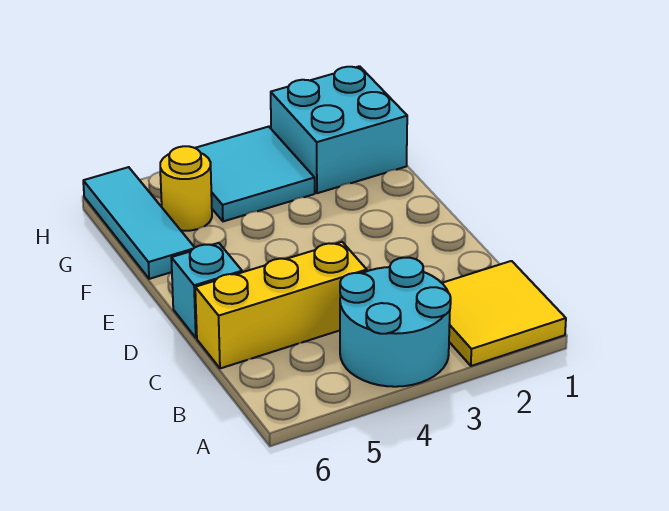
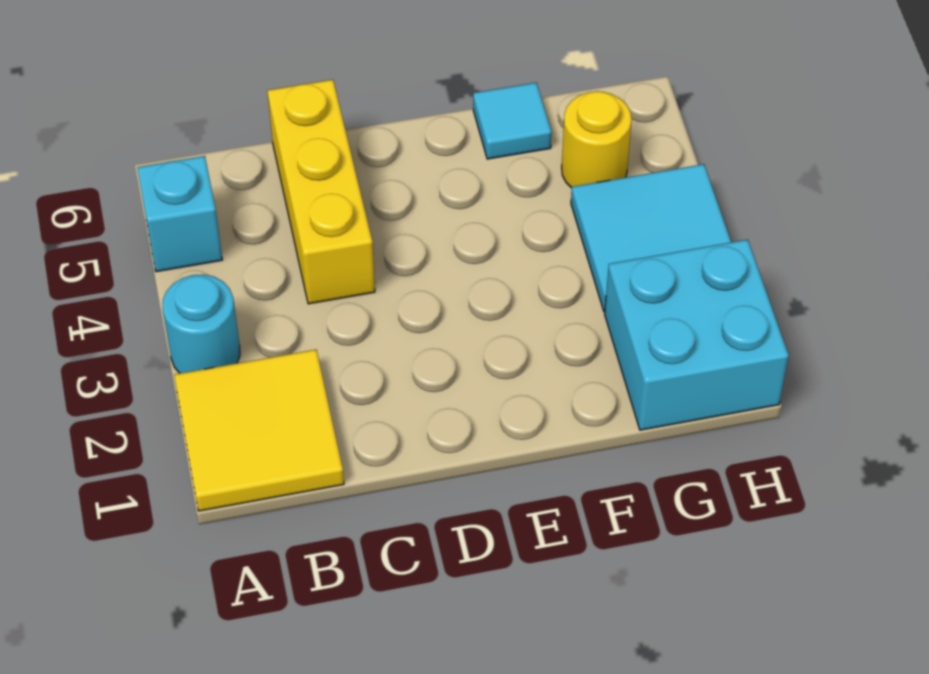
cyan 2x2 round brick [340,258,451,387] -> cyan 1x1 round brick [163,274,240,373]
cyan 1x1 brick [171,243,242,338] -> cyan 1x1 brick moved to [137,156,222,272]
cyan 1x3 tile [83,167,195,279] -> cyan 1x1 tile [473,83,552,159]

